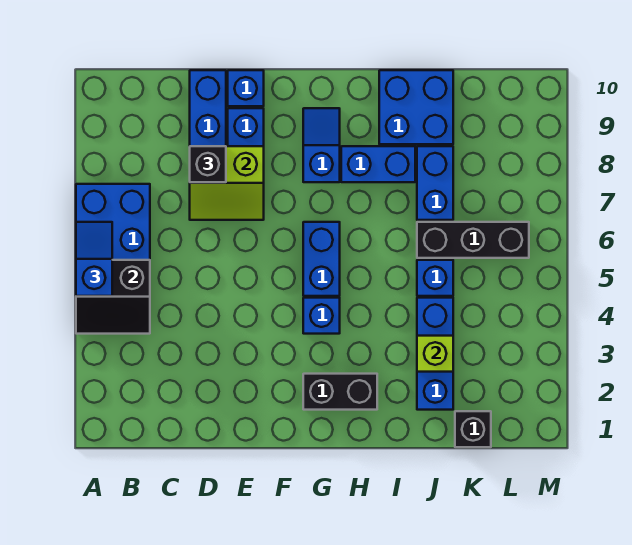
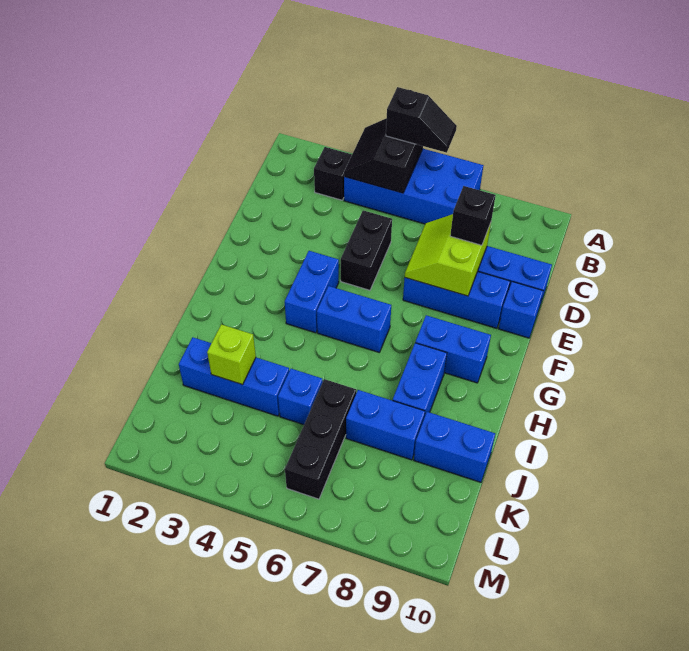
blue 1x2 slope [76,222,112,296] -> black 1x2 slope [386,87,457,153]
black 1x2 brick [303,374,377,410] -> black 1x2 brick moved to [341,210,392,290]
blue 1x1 brick [303,298,340,334] -> blue 1x2 brick [285,251,339,333]
blue 1x2 slope [303,108,340,182] -> blue 1x2 brick [415,315,491,383]
blue 2x2 brick [379,70,453,144] -> blue 1x2 brick [414,412,495,482]
black 1x1 brick [455,411,491,447] -> black 1x1 brick moved to [314,147,352,200]

